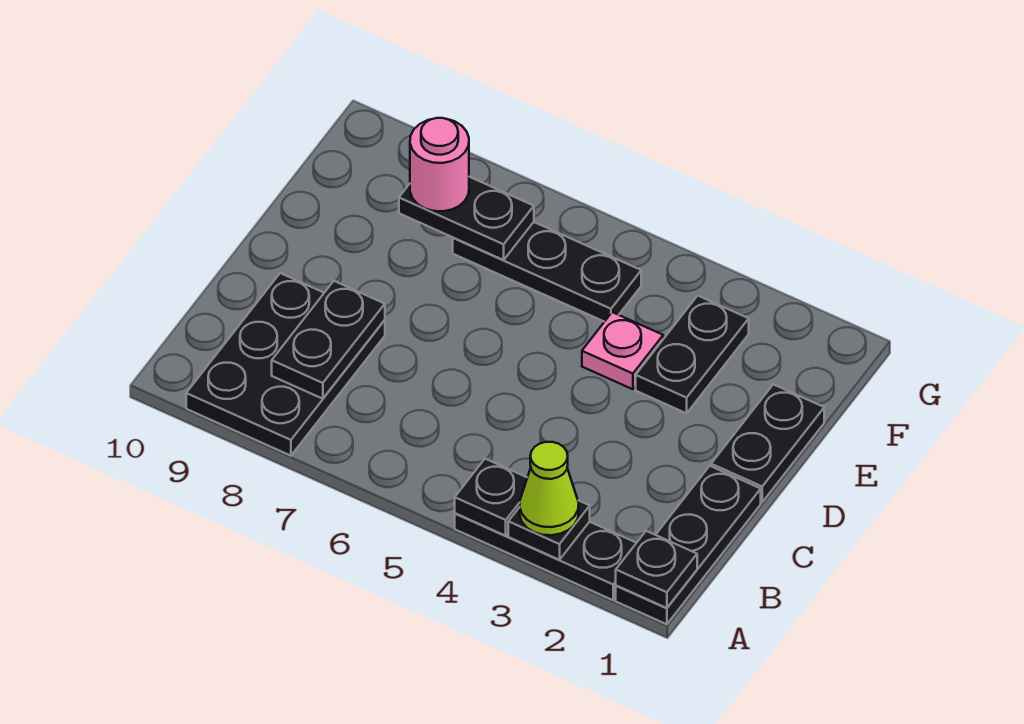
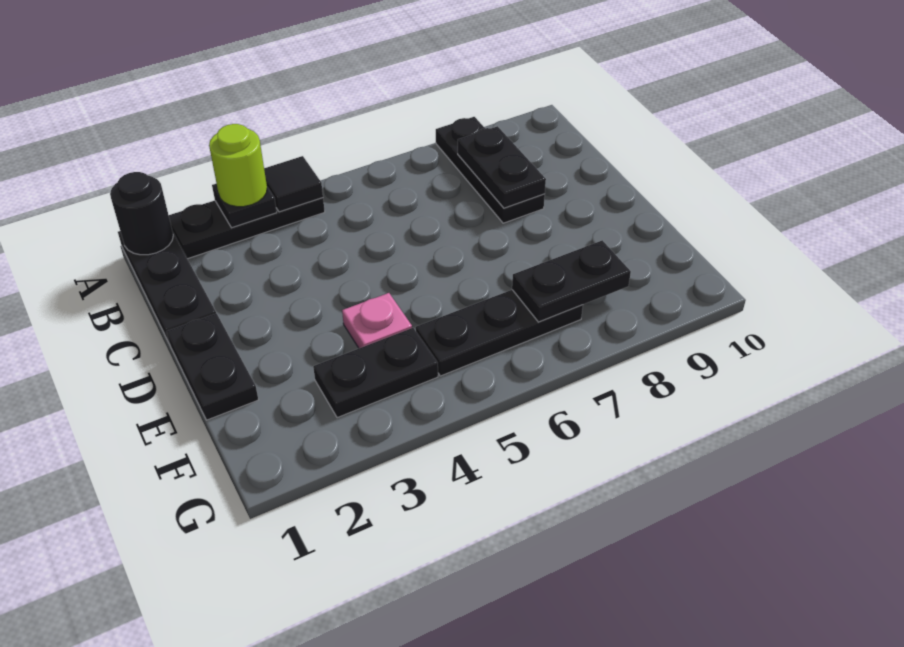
black 1x1 plate [616,531,697,608] -> black 1x1 round brick [110,172,173,255]
lime 1x1 cone [520,442,579,535] -> lime 1x1 round brick [209,124,267,207]
black 1x1 plate [455,459,527,536] -> black 1x1 tile [264,156,323,212]
black 2x3 plate [186,273,385,456] -> black 1x3 plate [436,117,545,223]
black 1x2 plate [636,296,749,413] -> black 1x2 plate turned to [313,328,438,418]
pink 1x1 round brick [410,118,469,211] -> none

